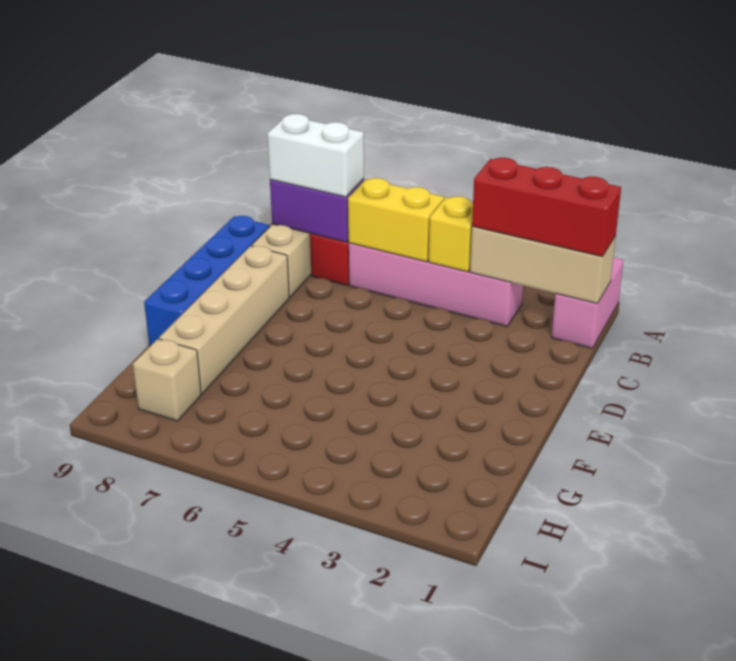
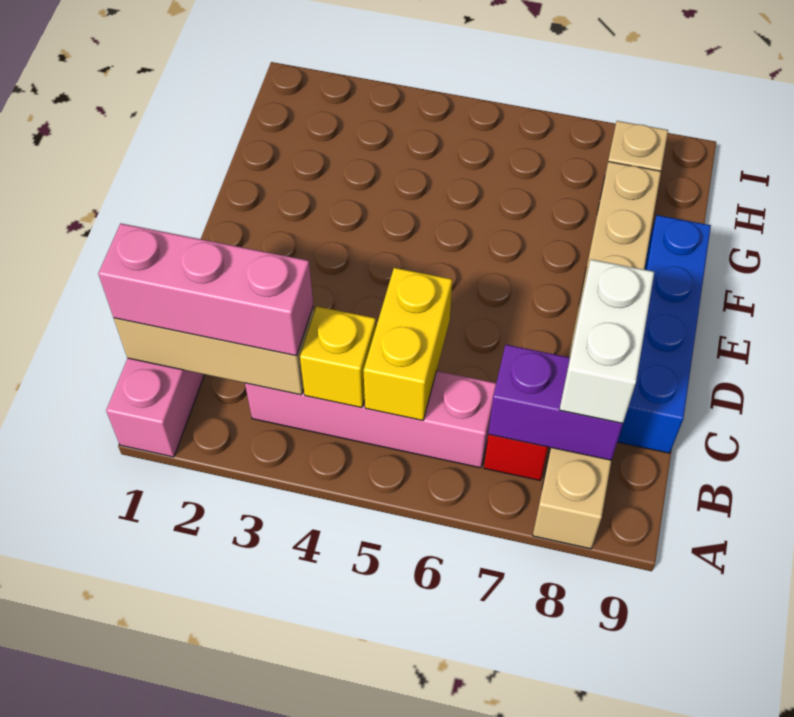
red 1x3 brick [472,158,621,257] -> pink 1x3 brick [98,224,313,356]
yellow 1x2 brick [348,178,444,262] -> yellow 1x2 brick turned to [363,268,452,421]
white 1x2 brick [267,114,364,197] -> white 1x2 brick turned to [560,259,654,423]

